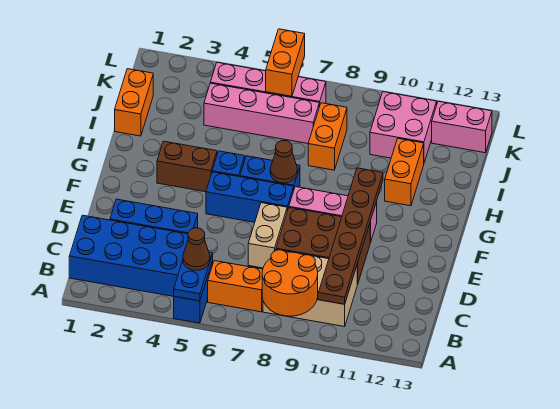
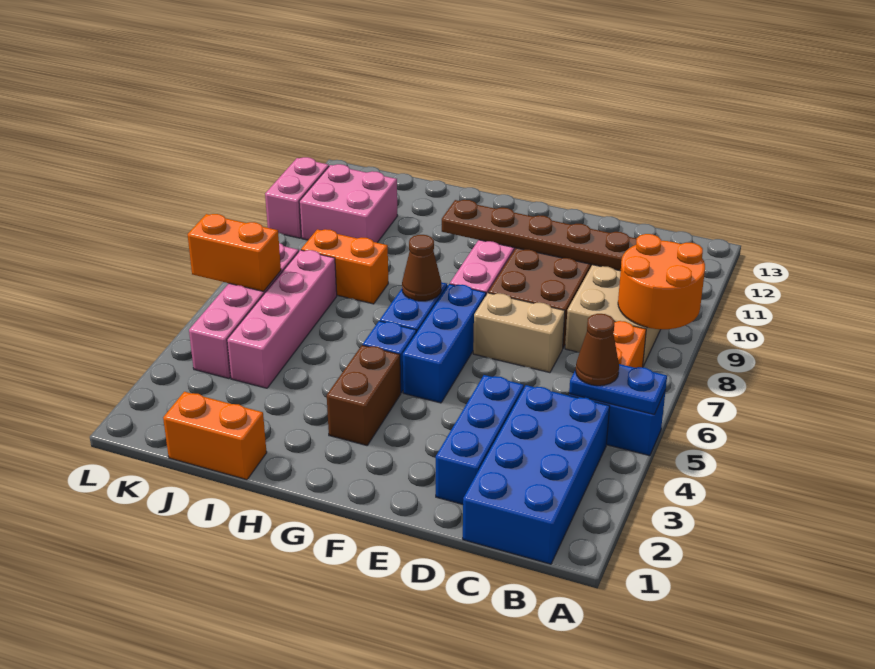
orange 1x2 brick [385,139,424,206] -> none
pink 1x2 brick [432,101,492,153] -> pink 1x2 brick moved to [265,157,329,238]

